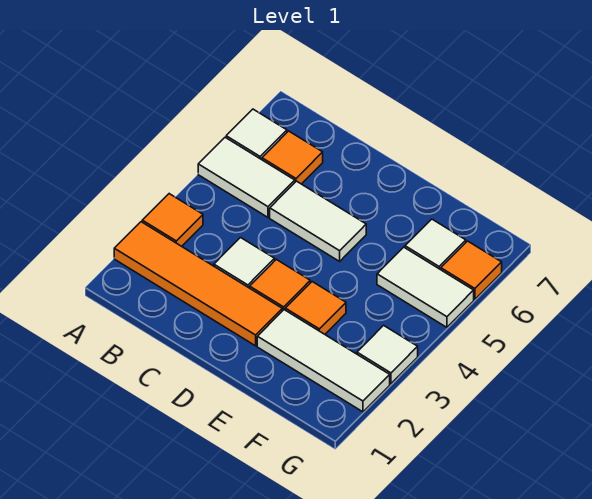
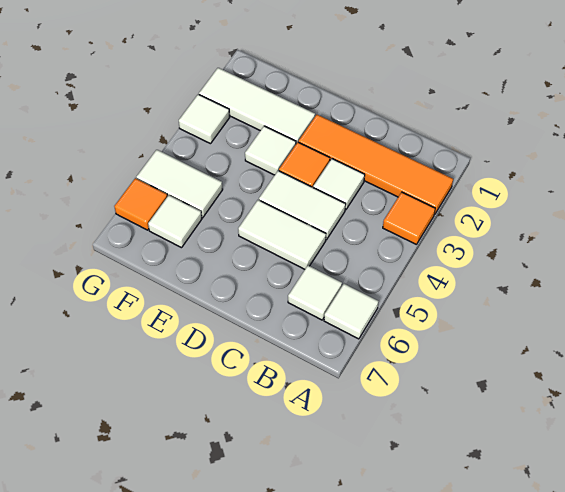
white 1x2 tile [198,137,295,217] -> white 1x2 tile moved to [259,171,346,240]
orange 1x1 tile [262,131,323,184] -> white 1x1 tile [288,266,342,320]
orange 1x1 tile [285,282,346,334] -> white 1x1 tile [245,126,296,175]

